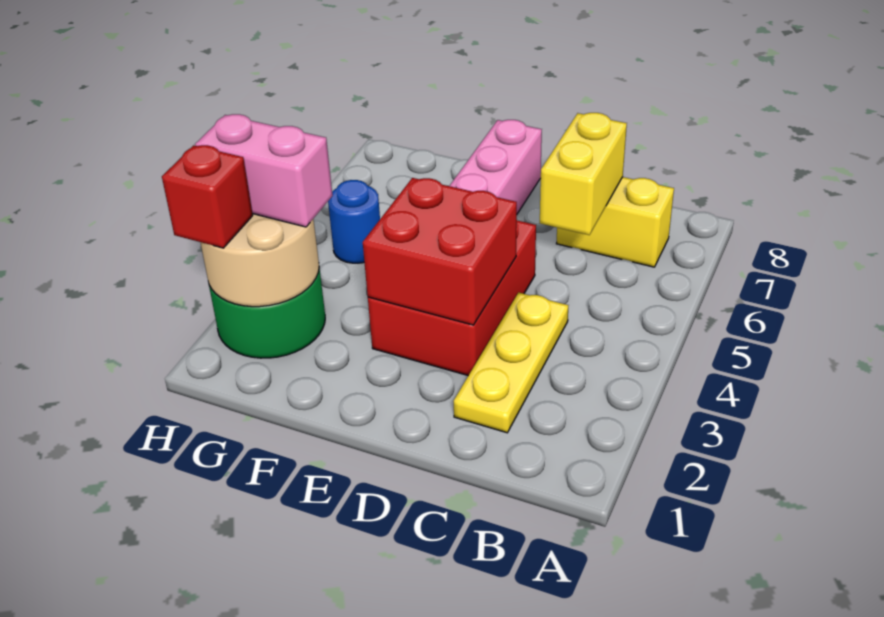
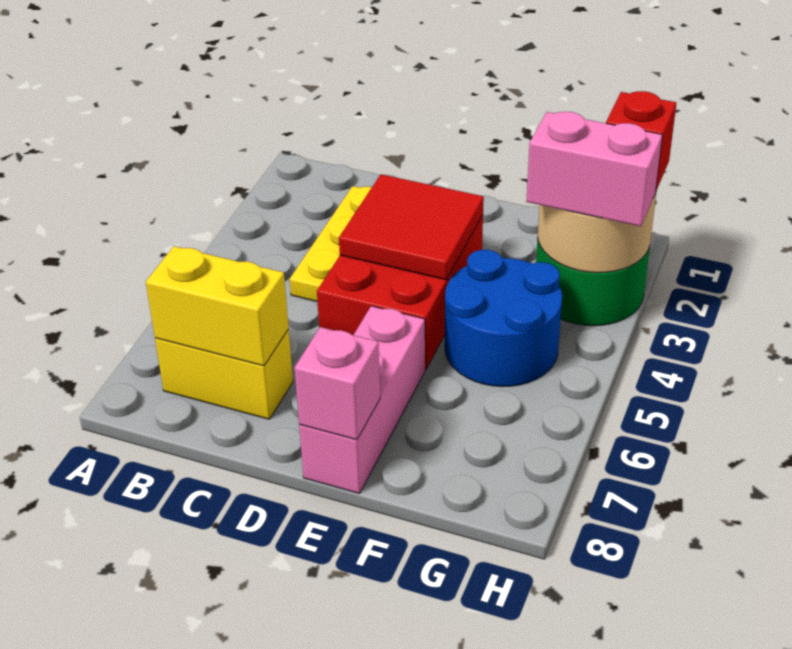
yellow 1x2 brick [540,113,627,235] -> yellow 1x2 brick turned to [146,246,289,366]
red 2x2 brick [363,178,517,325] -> red 2x2 tile [339,174,484,280]
none -> pink 1x1 brick [294,327,380,440]
blue 1x1 round brick [328,180,380,263] -> blue 2x2 round brick [445,250,562,387]

